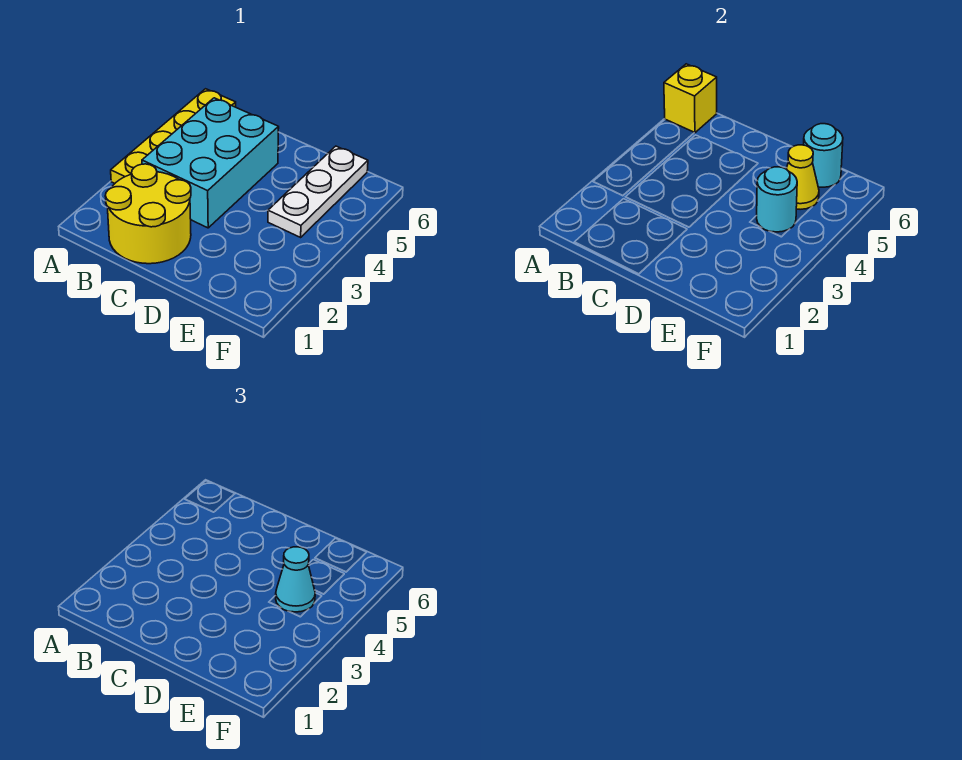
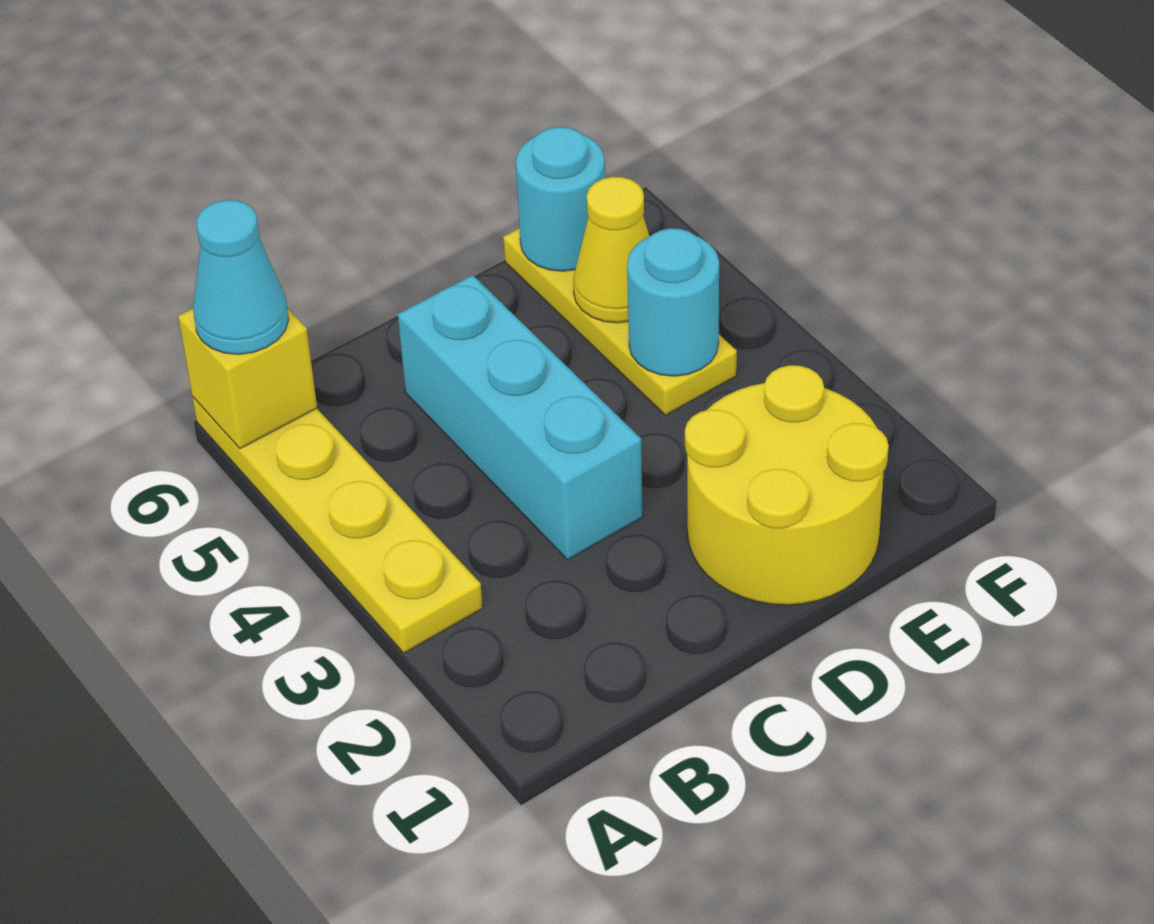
yellow 2x2 round brick [105,164,191,264] -> yellow 2x2 round brick moved to [685,365,889,605]
cyan 2x3 brick [142,98,279,228] -> cyan 1x3 brick [398,275,643,560]
white 1x3 plate [268,146,368,237] -> yellow 1x3 plate [503,228,737,415]
cyan 1x1 cone [276,547,315,612] -> cyan 1x1 cone moved to [193,200,289,354]

